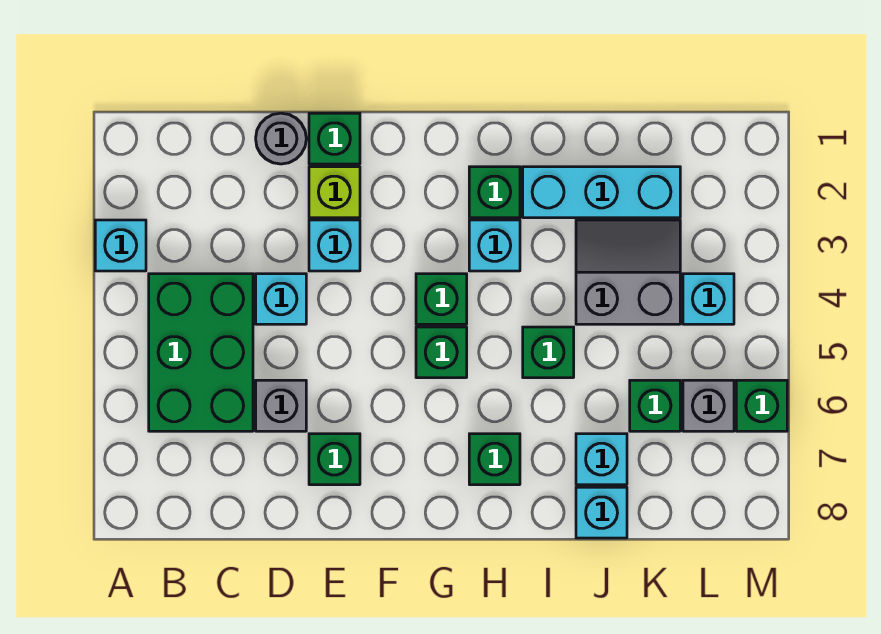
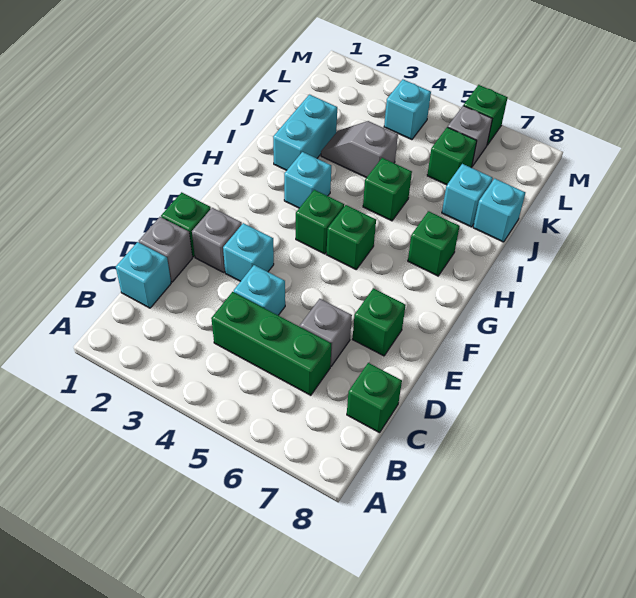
cyan 1x1 brick [95,220,146,271] -> cyan 1x1 brick moved to [116,242,171,308]
green 2x3 brick [149,274,253,431] -> green 1x3 brick [211,292,331,395]
grey 1x1 round brick [256,113,306,164] -> grey 1x1 brick [139,217,192,282]
lime 1x1 brick [309,167,360,218] -> grey 1x1 brick [192,208,242,273]
green 1x1 brick [469,167,520,218] -> green 1x1 brick moved to [347,363,402,433]
cyan 1x3 brick [523,167,680,218] -> cyan 1x2 brick [273,95,337,170]
grey 2x2 slope [576,220,680,324] -> grey 1x2 slope [321,121,398,178]

